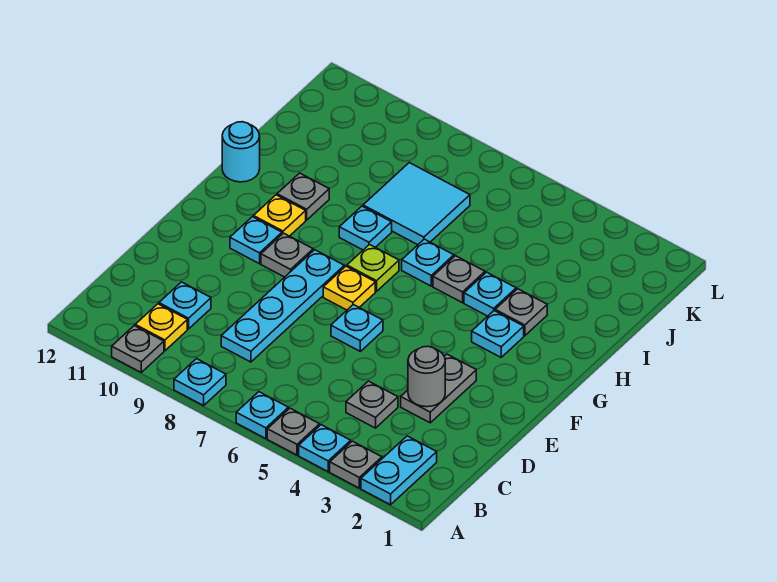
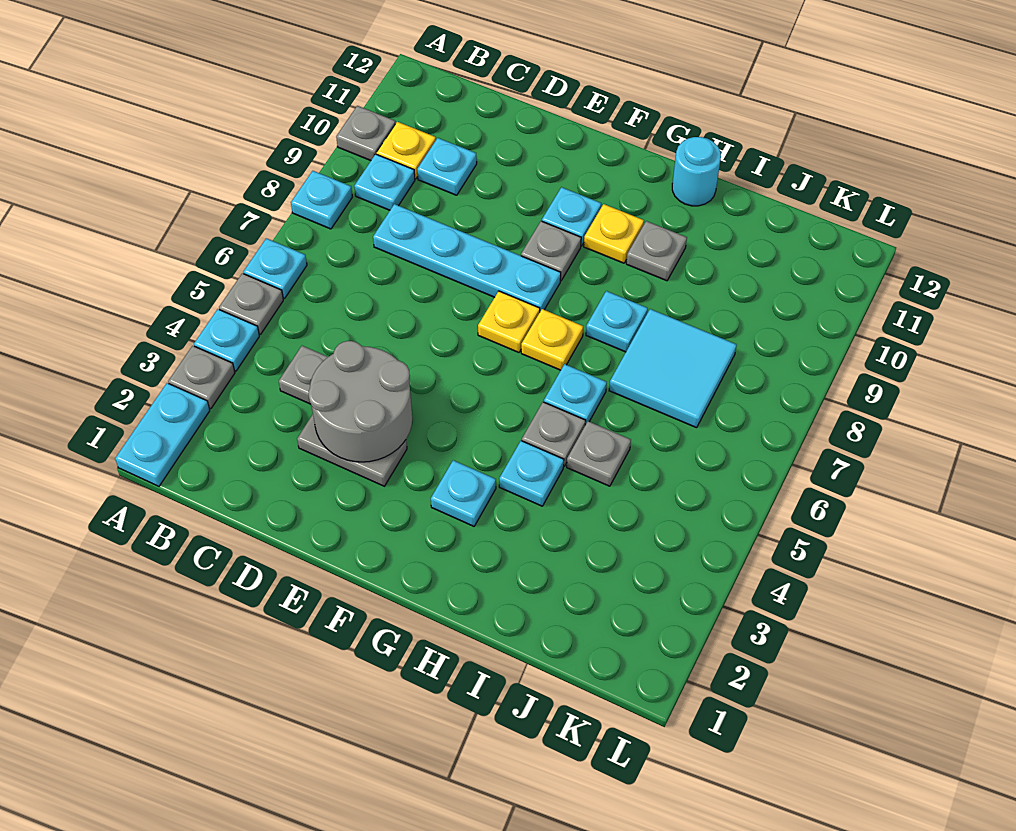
cyan 1x2 plate [361,436,437,505] -> cyan 1x2 plate turned to [115,383,210,486]
grey 1x1 round brick [408,346,445,407] -> grey 2x2 round brick [309,341,412,462]
cyan 1x1 plate [331,305,383,351] -> cyan 1x1 plate moved to [354,154,415,210]
lime 1x1 plate [347,245,399,291] -> yellow 1x1 plate [521,309,583,370]
grey 1x1 plate [495,289,547,336] -> grey 1x1 plate moved to [567,421,631,486]

